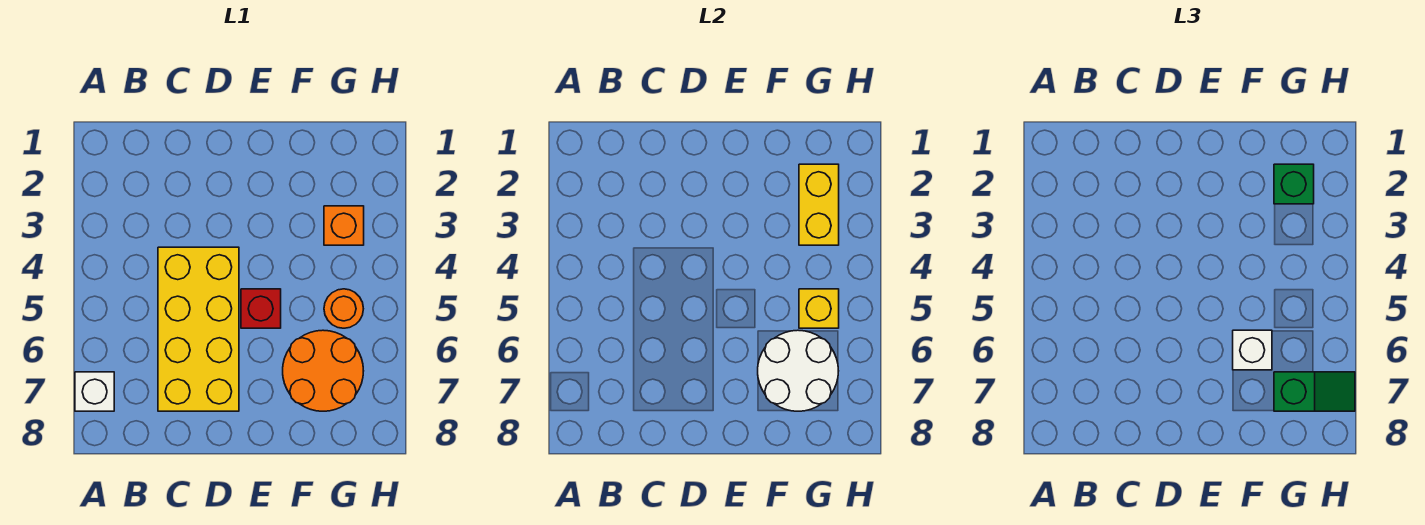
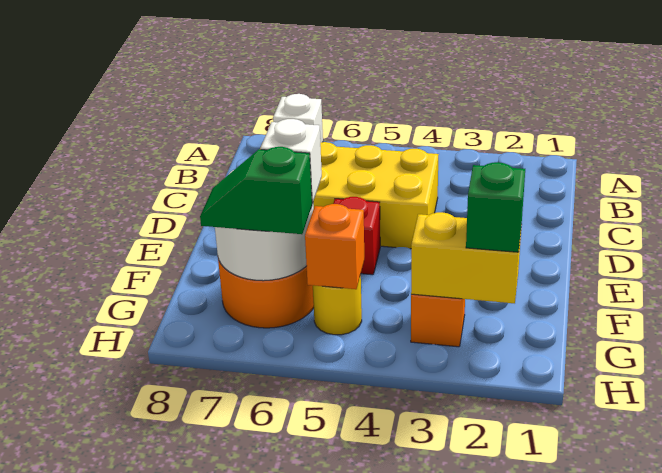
orange 1x1 round brick [324,289,363,328] -> yellow 1x1 round brick [313,275,362,335]
yellow 1x1 brick [799,289,839,328] -> orange 1x1 brick [305,204,364,289]
green 1x2 slope [1274,372,1355,411] -> green 1x2 slope turned to [200,147,312,234]

